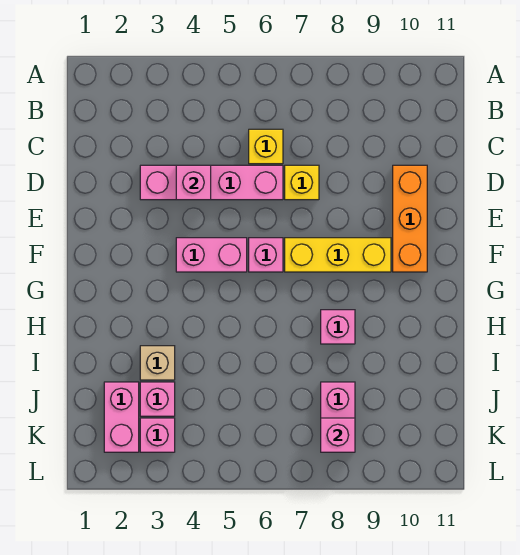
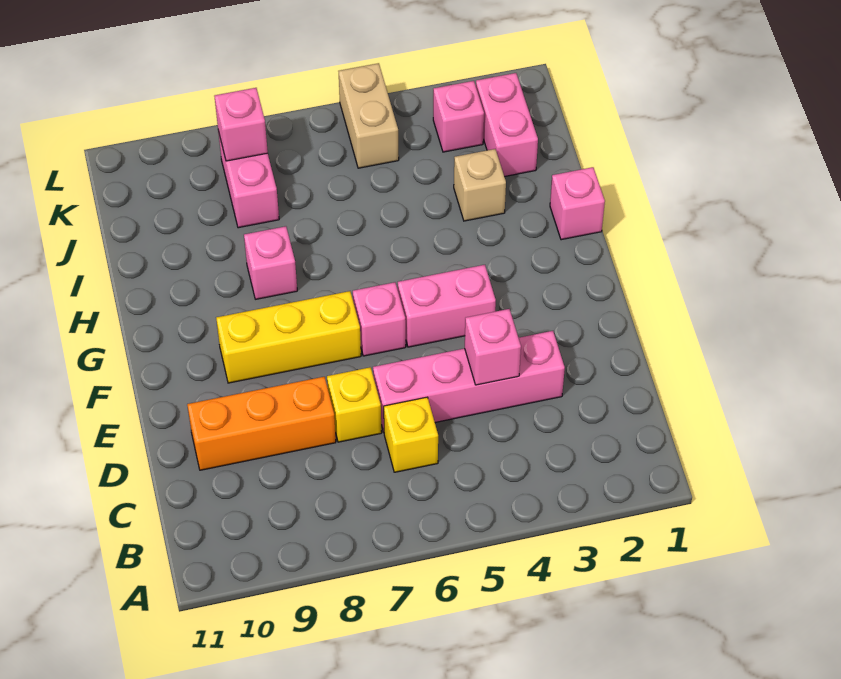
orange 1x3 brick [393,165,427,272] -> orange 1x3 brick turned to [187,377,336,470]
pink 1x1 brick [140,382,175,416] -> pink 1x1 brick moved to [550,167,605,240]
none -> tan 1x2 brick [339,63,399,168]

